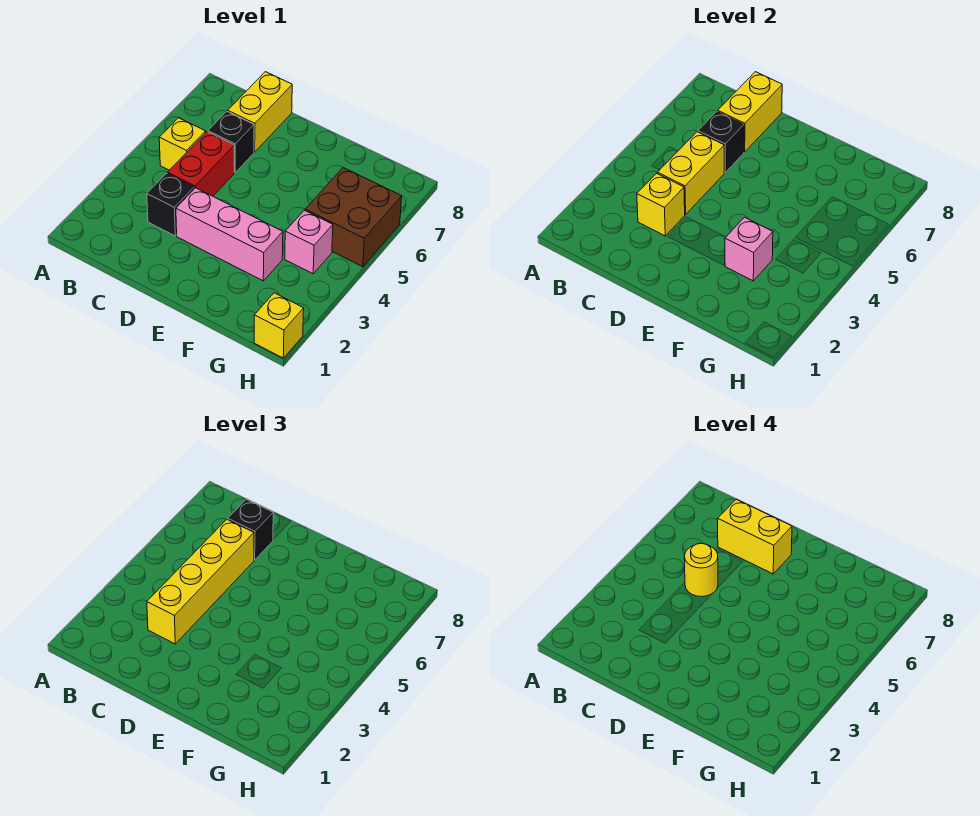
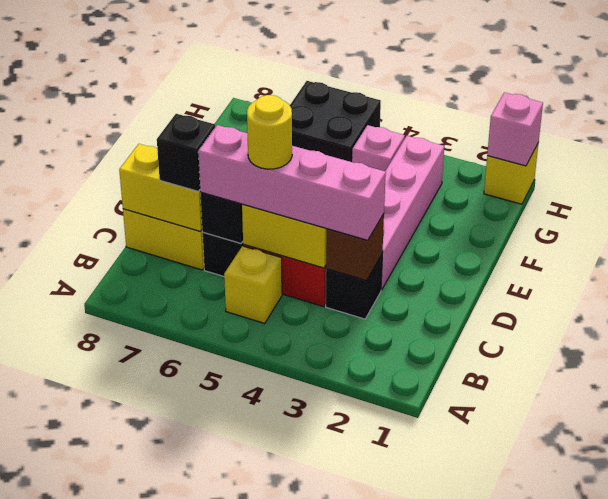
yellow 1x1 brick [637,173,685,236] -> brown 1x1 brick [326,214,384,281]
yellow 1x4 brick [147,519,254,644] -> pink 1x4 brick [198,125,386,240]
yellow 1x2 brick [718,499,792,574] -> none
pink 1x3 brick [176,188,283,281] -> pink 1x4 brick [381,136,444,290]
pink 1x1 brick [725,217,773,281] -> pink 1x1 brick moved to [487,92,543,166]
brown 2x2 brick [305,168,402,267] -> black 2x2 brick [290,81,381,162]

